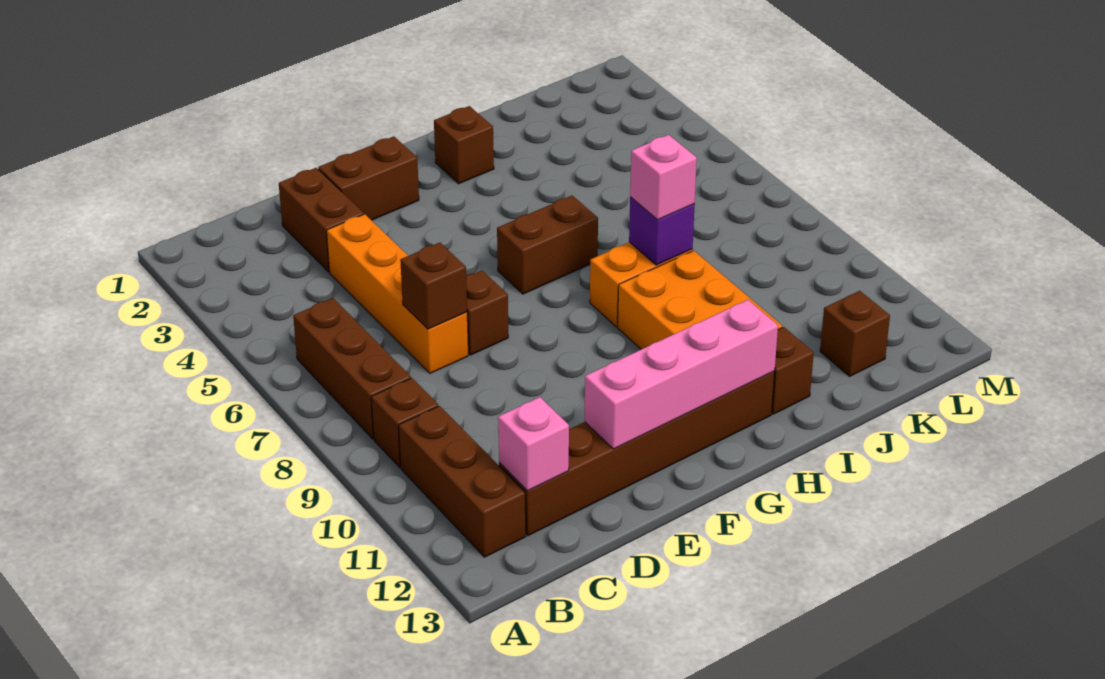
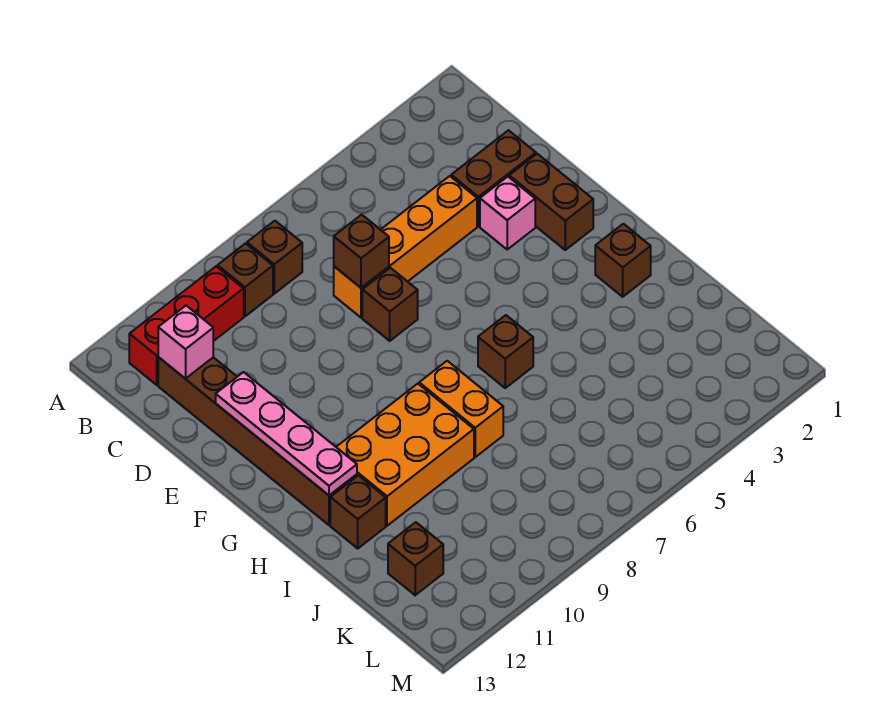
brown 1x3 brick [293,298,411,439] -> brown 1x1 brick [247,221,302,294]
brown 1x3 brick [399,406,526,557] -> red 1x3 brick [129,266,244,385]
pink 1x4 brick [585,300,778,449] -> pink 1x4 plate [216,372,357,495]
brown 1x2 brick [497,196,598,294] -> brown 1x1 brick [478,315,533,388]
purple 1x1 brick [629,197,695,265] -> none
pink 1x1 brick [630,135,697,220] -> pink 1x1 brick moved to [480,177,535,249]

